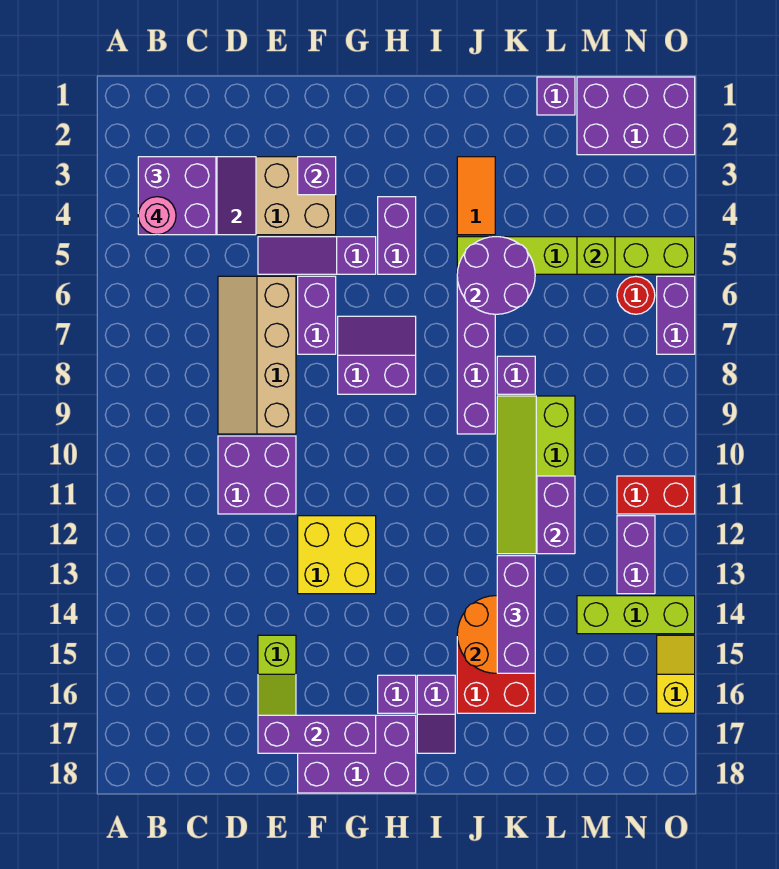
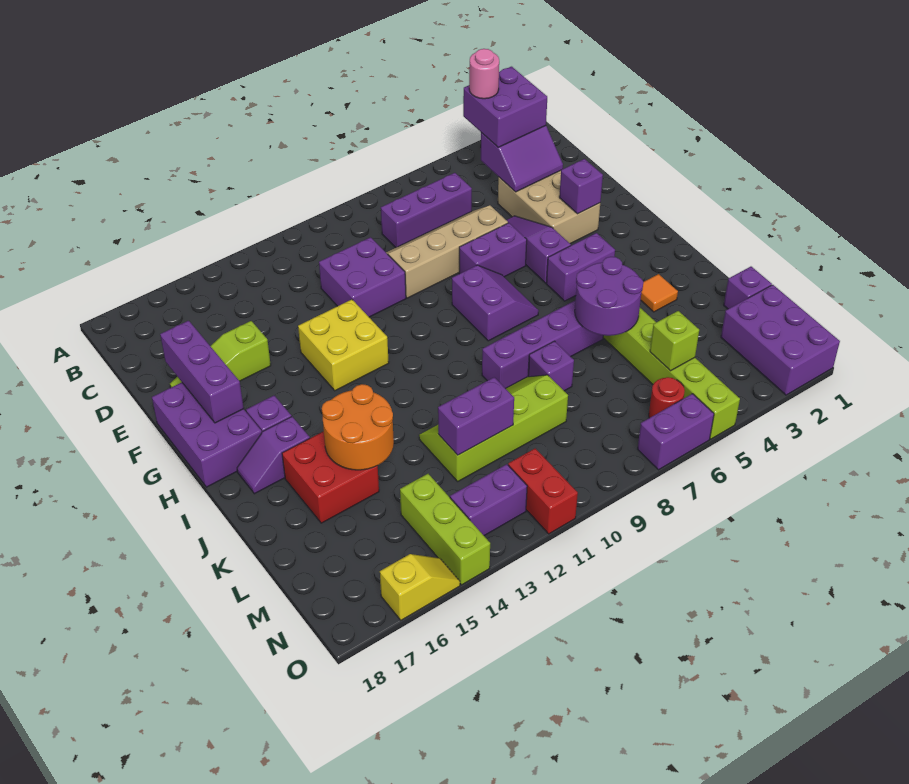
orange 1x2 tile [457,157,495,235] -> orange 1x1 tile [641,274,678,312]
purple 1x3 brick [497,556,535,673] -> purple 1x3 brick moved to [381,173,472,248]

